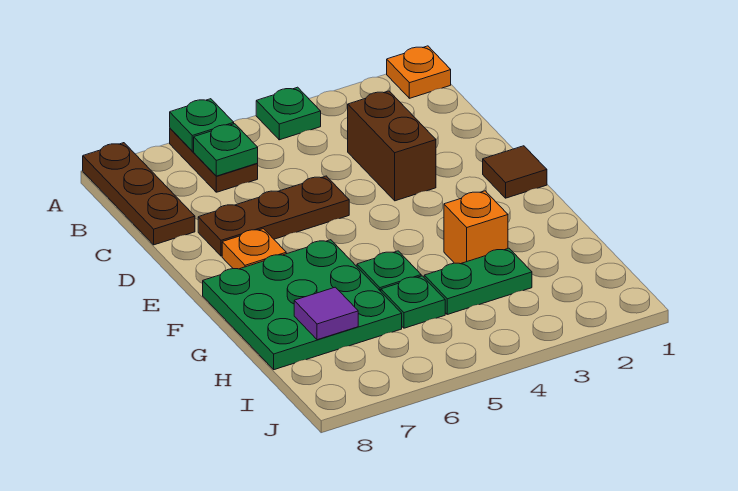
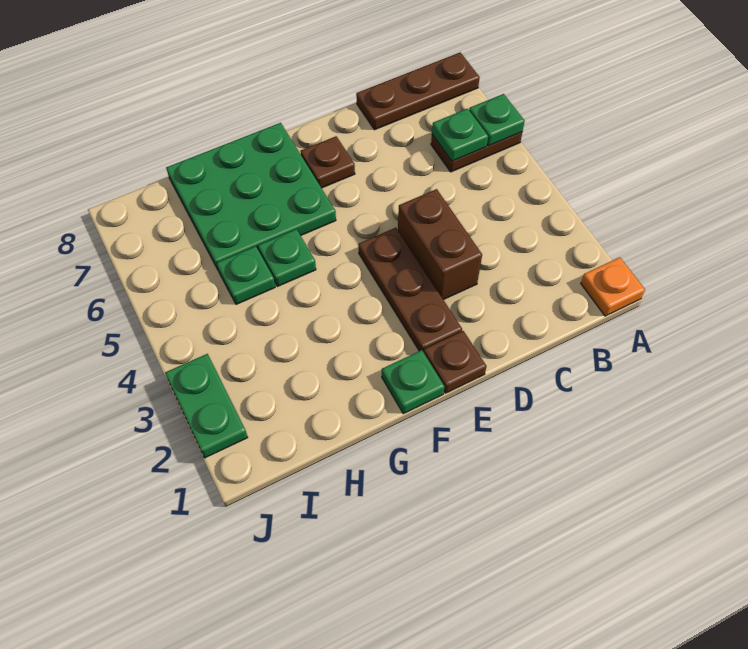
green 1x1 plate [256,87,321,140] -> green 1x1 plate moved to [382,350,445,414]
brown 1x2 brick [348,91,436,201] -> brown 1x2 brick turned to [398,189,482,300]
brown 1x3 plate [198,176,349,256] -> brown 1x3 plate moved to [358,228,462,352]
brown 1x1 tile [483,146,547,198] -> brown 1x1 plate [424,331,487,393]
orange 1x1 plate [222,229,286,269] -> brown 1x1 plate [301,136,355,188]
orange 1x1 brick [444,191,508,264] -> none
green 1x2 plate [424,248,532,314] -> green 1x2 plate moved to [165,354,248,458]
purple 1x1 tile [294,287,358,340] -> none

